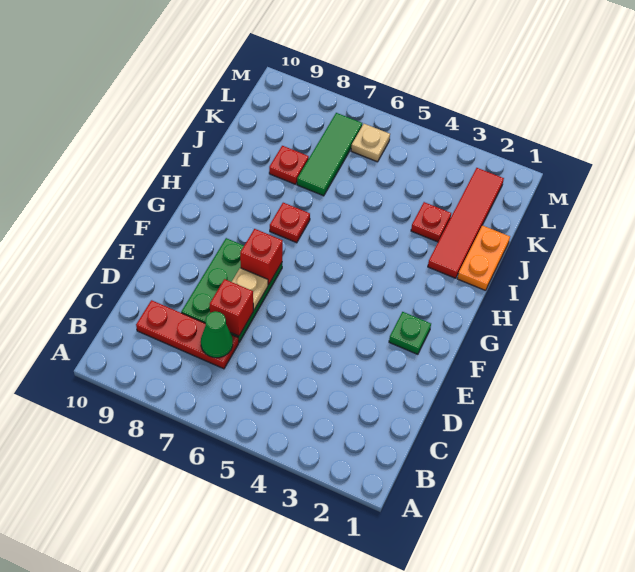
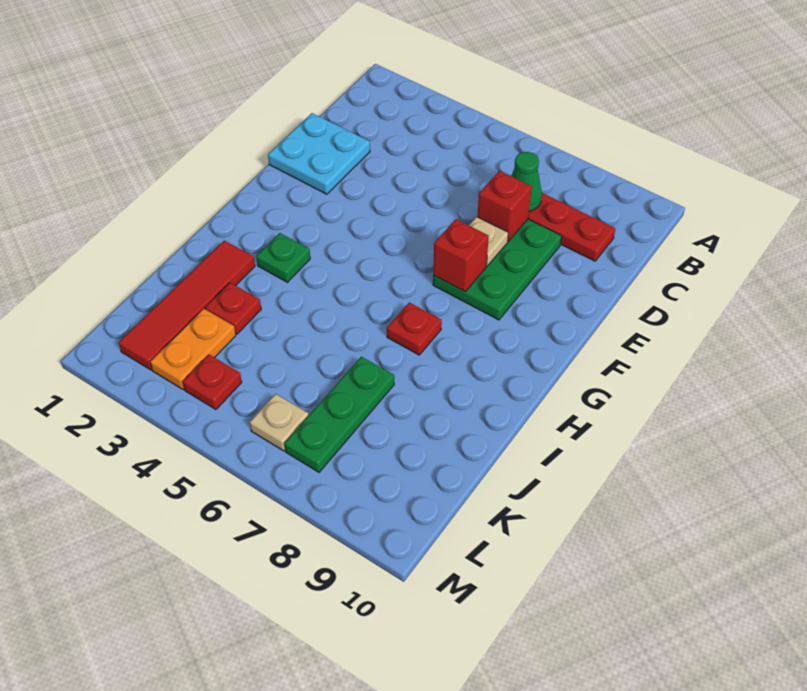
none -> cyan 2x2 plate [268,113,370,194]
green 1x1 plate [389,312,431,354] -> green 1x1 plate moved to [256,233,310,282]
orange 1x2 plate [457,225,510,291] -> orange 1x2 plate moved to [150,309,236,390]
green 1x3 tile [297,113,362,196] -> green 1x3 plate [284,357,394,472]
red 1x1 plate [269,146,309,184] -> red 1x1 plate moved to [183,355,242,410]

